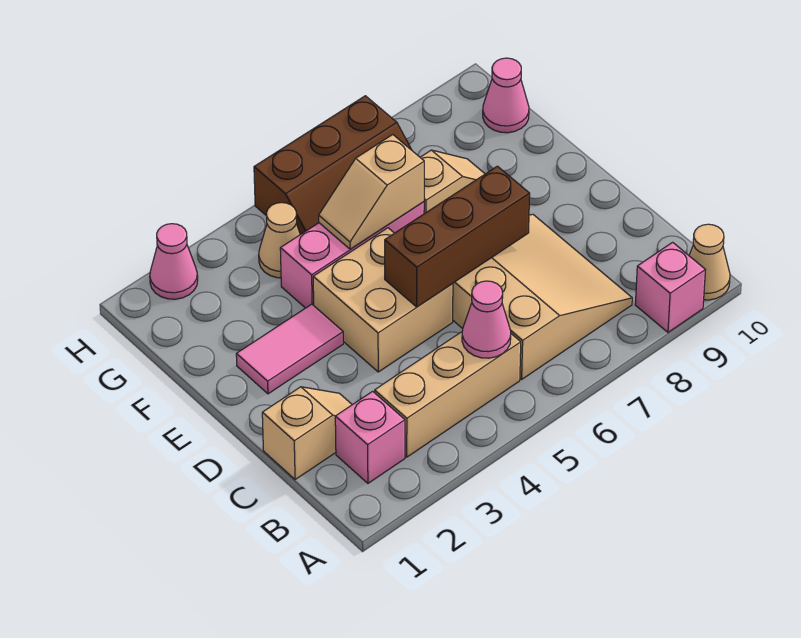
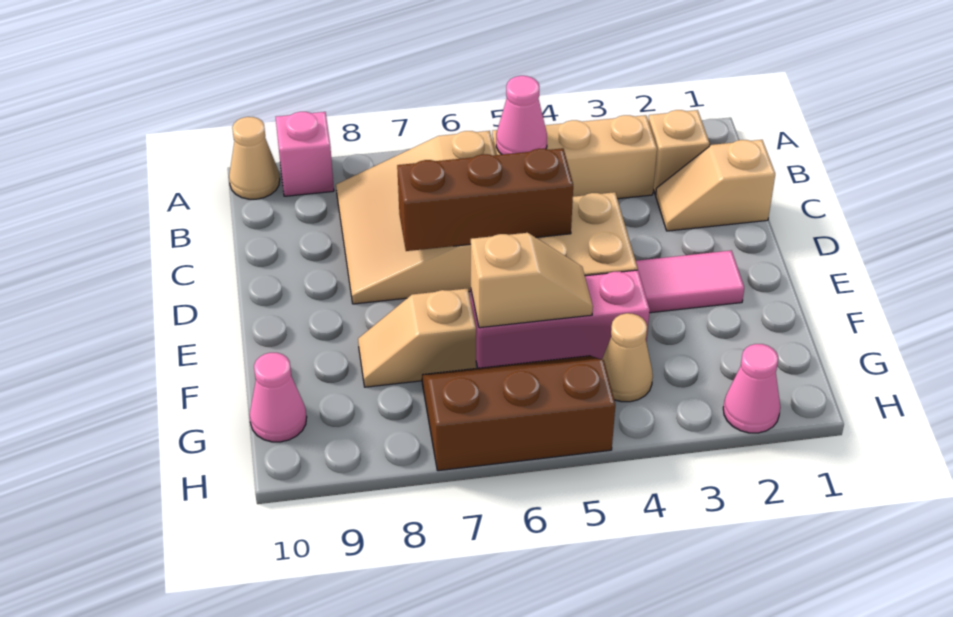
pink 1x1 brick [335,391,405,483] -> tan 1x1 brick [648,110,710,195]

